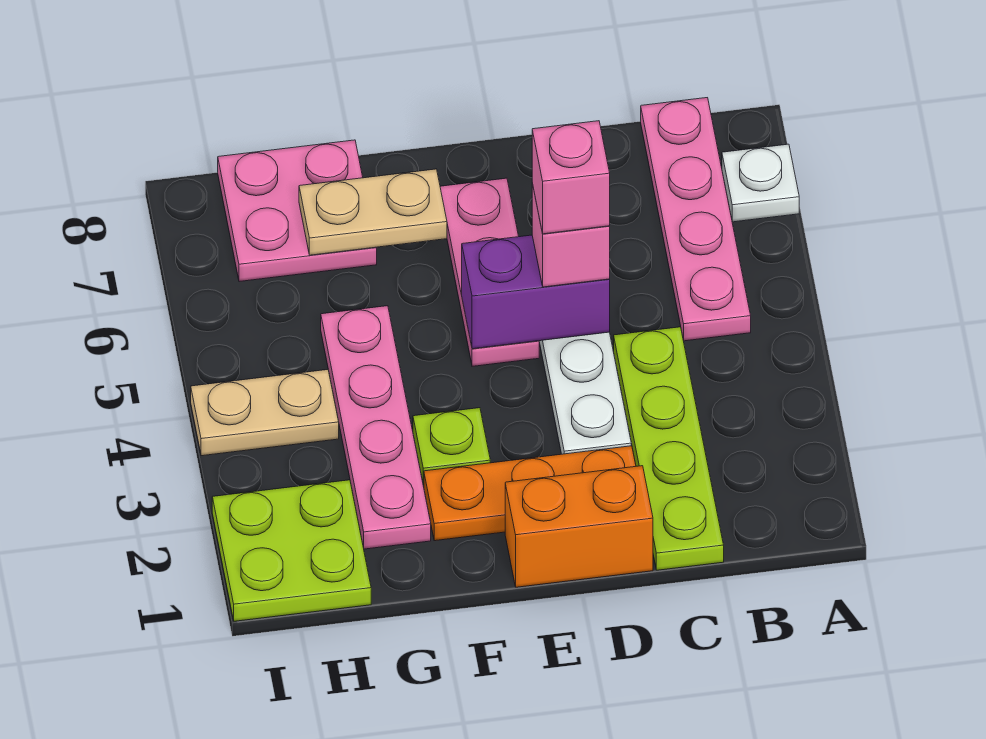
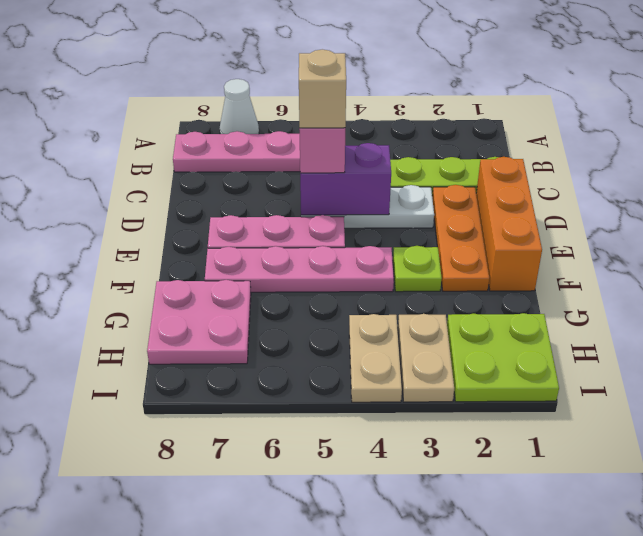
white 1x1 plate [722,144,799,222] -> white 1x1 cone [220,79,259,134]
orange 1x2 brick [505,466,653,587] -> orange 1x3 brick [476,157,542,291]
purple 1x2 brick [462,235,610,349] -> purple 1x2 brick turned to [300,143,391,215]
pink 1x1 brick [532,121,610,234] -> tan 1x1 brick [299,49,346,128]
tan 1x2 plate [299,169,447,255] -> tan 1x2 plate moved to [398,314,454,402]
pink 1x4 plate [321,306,431,549] -> pink 1x4 plate moved to [205,246,394,292]

